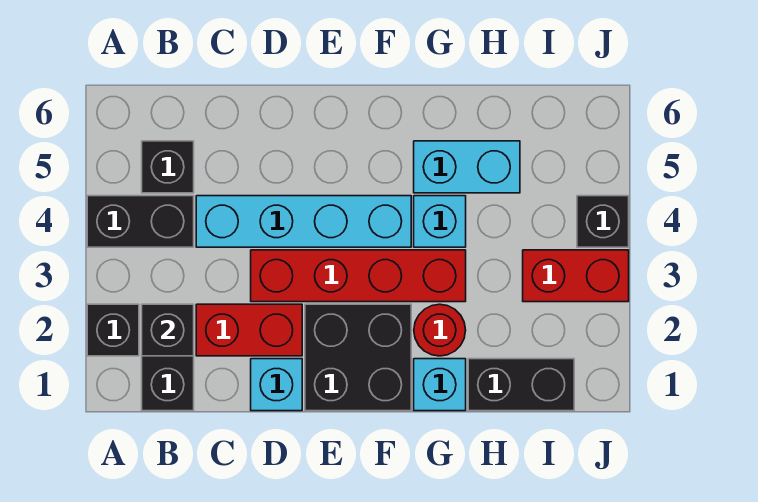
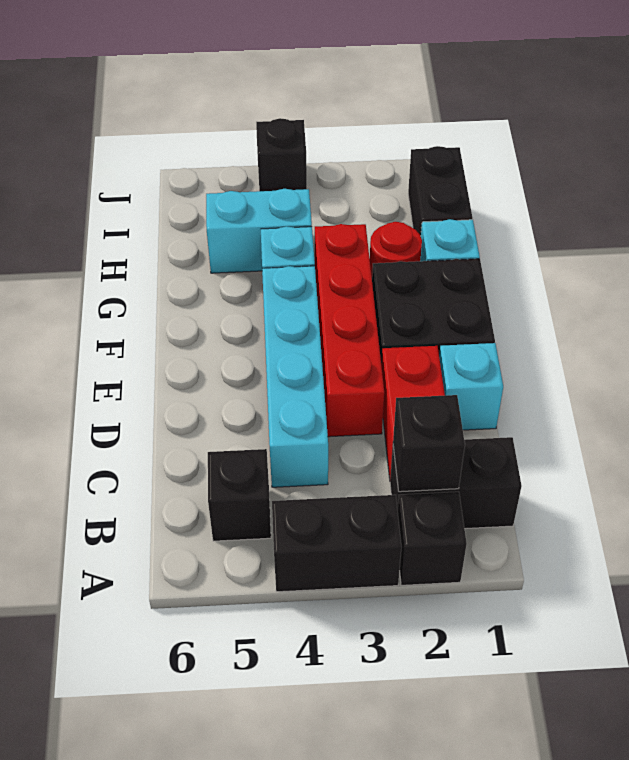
black 1x2 brick [87,196,194,247] -> black 1x2 brick turned to [272,495,402,592]
cyan 1x2 brick [414,141,520,193] -> cyan 1x2 brick turned to [206,189,312,273]
red 1x2 brick [523,250,629,302] -> none

